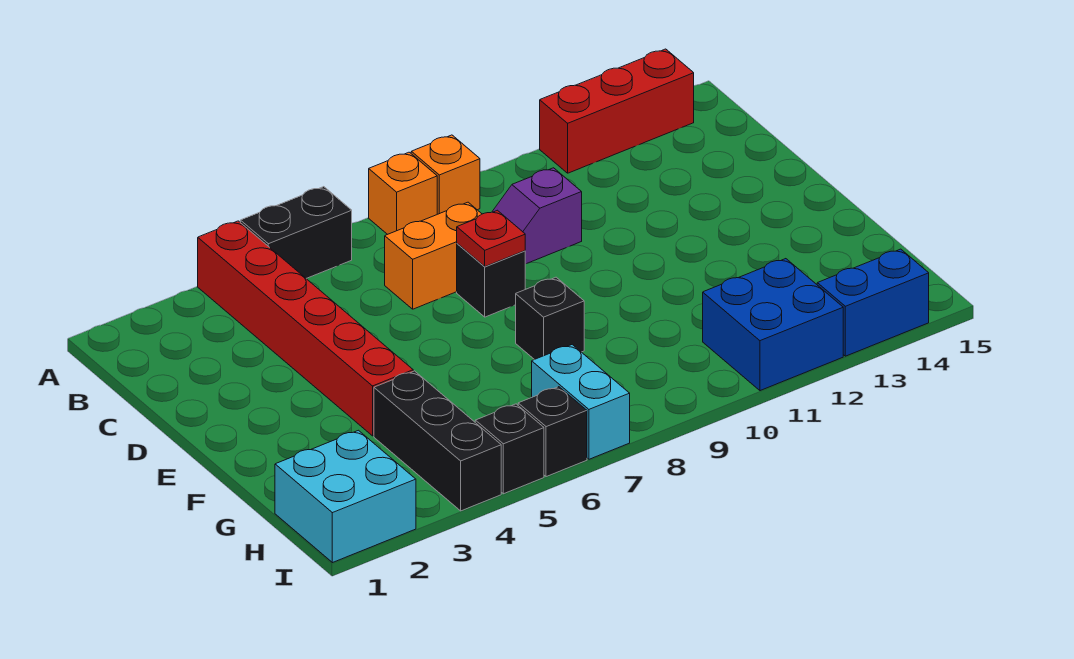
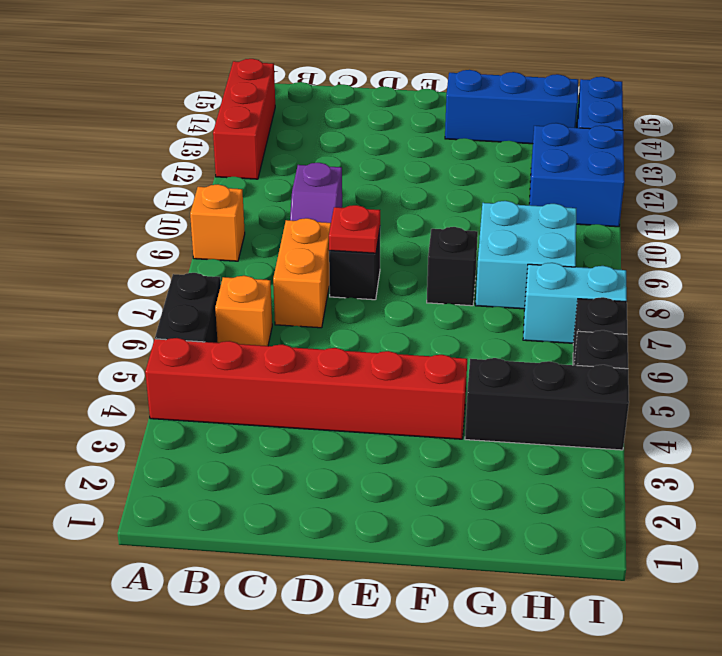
orange 1x1 brick [369,152,437,234] -> orange 1x1 brick moved to [215,276,272,346]
none -> blue 1x3 brick [445,70,578,144]
cyan 2x2 brick [275,430,416,563] -> cyan 2x2 brick moved to [476,201,576,309]

